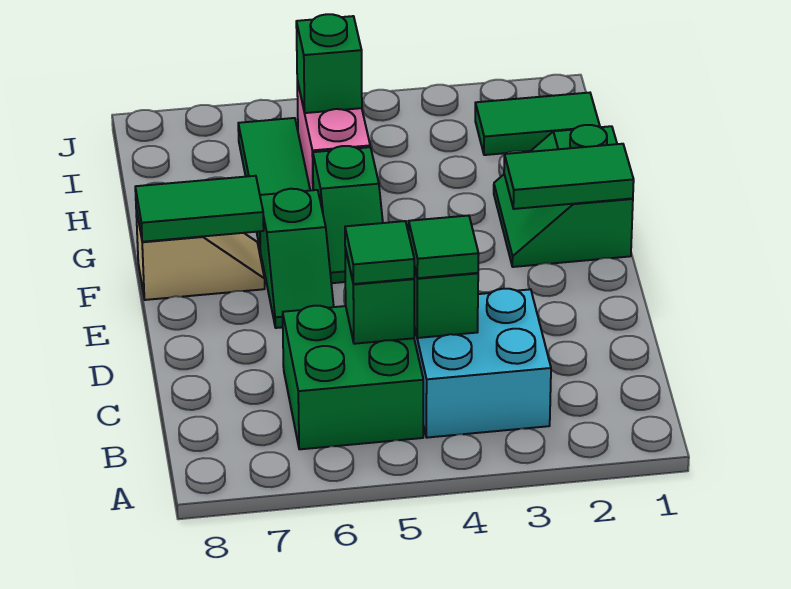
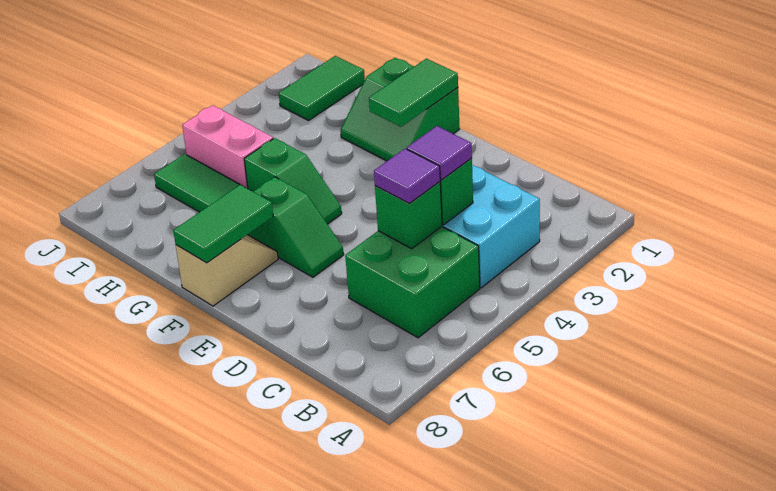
green 1x1 tile [409,215,479,278] -> purple 1x1 tile [407,126,472,180]
green 1x1 tile [345,221,414,284] -> purple 1x1 tile [374,149,441,203]
green 1x1 brick [296,14,362,113] -> none

